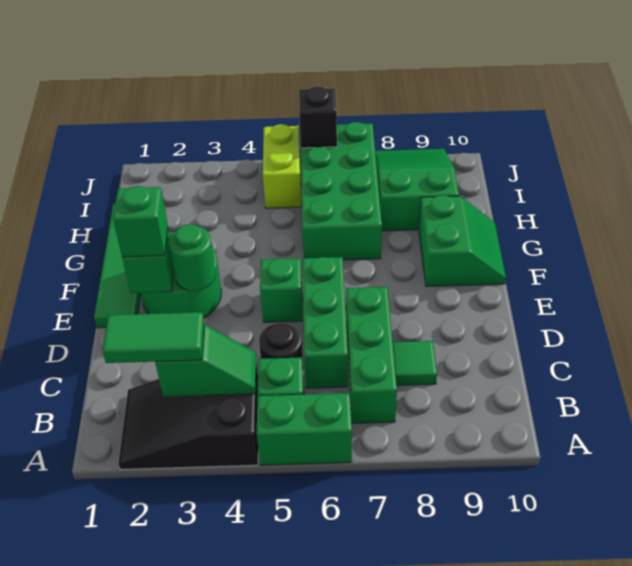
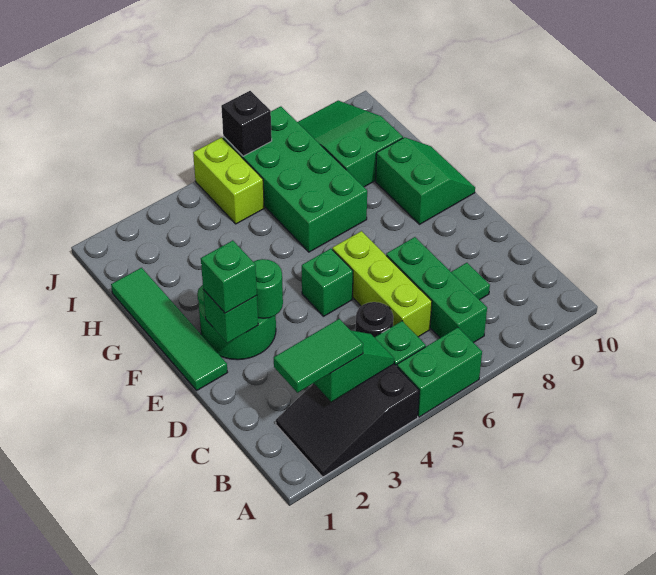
green 1x3 brick [303,257,348,388] -> lime 1x3 brick [332,231,432,337]

